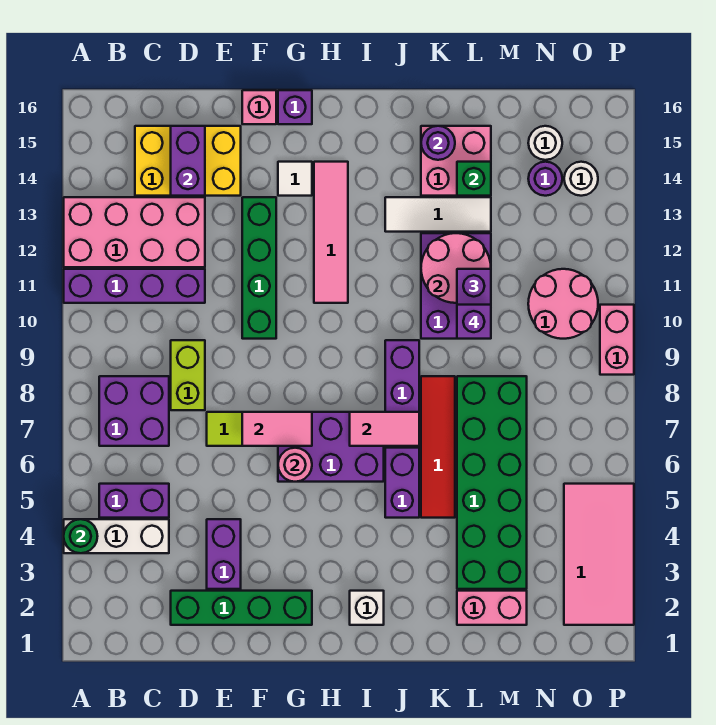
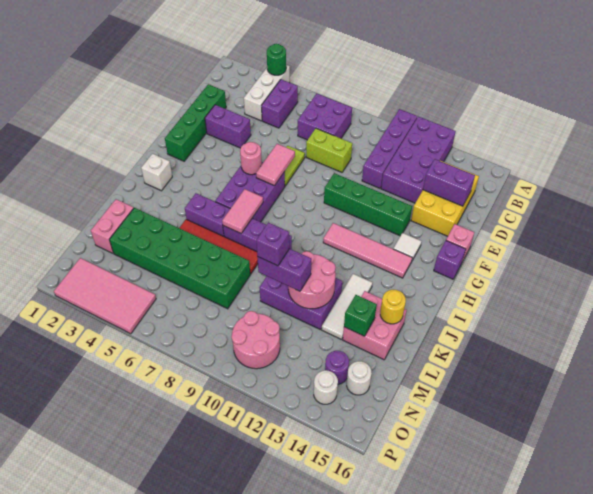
pink 2x4 brick [64,197,205,267] -> purple 2x4 brick [381,116,456,203]
purple 1x1 round brick [421,126,455,160] -> yellow 1x1 round brick [380,290,406,324]
pink 1x2 brick [600,305,634,375] -> none

